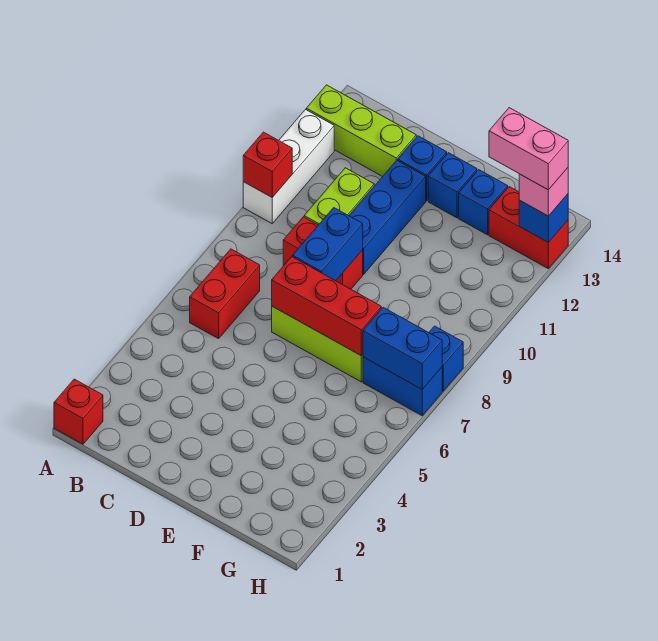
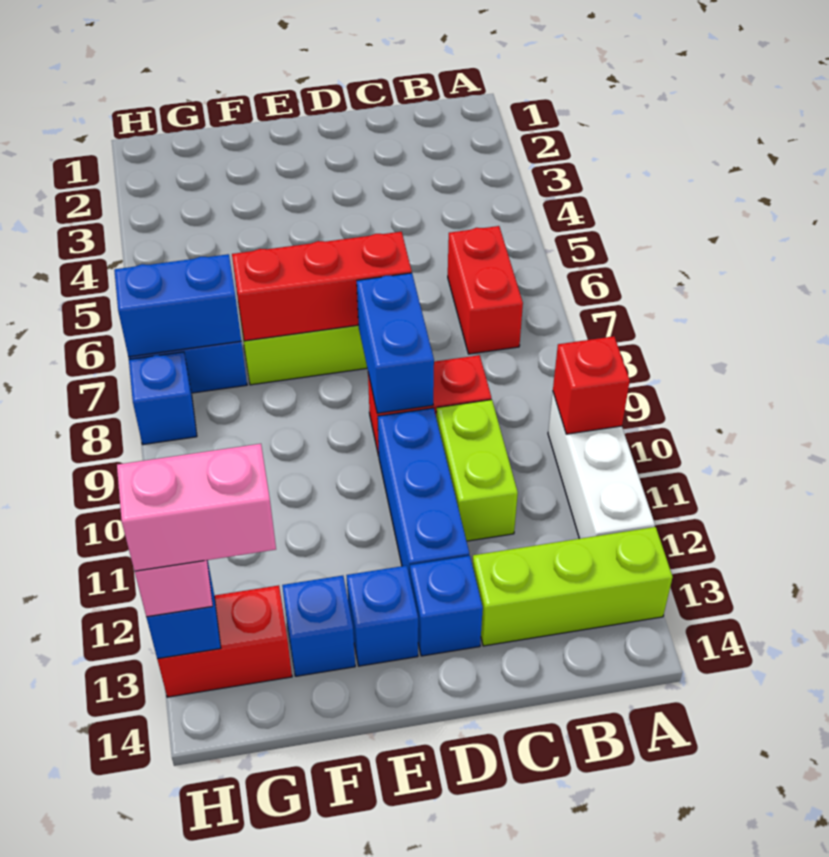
red 1x1 brick [54,379,103,444] -> none

